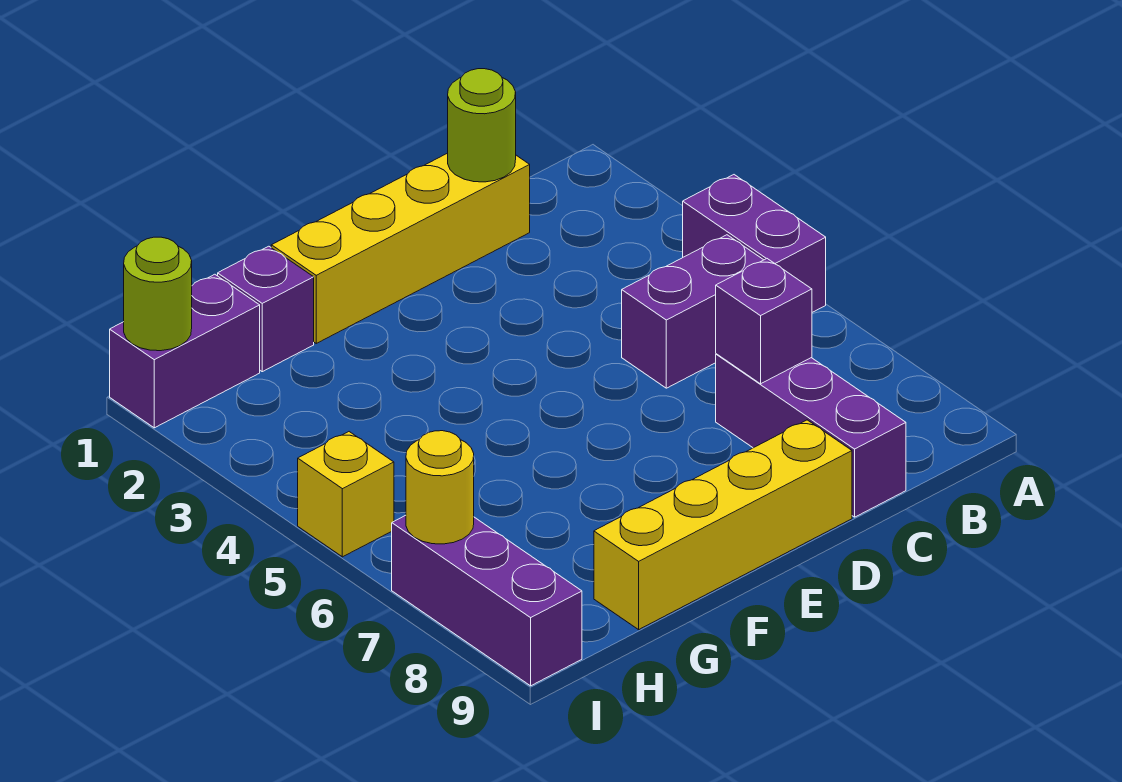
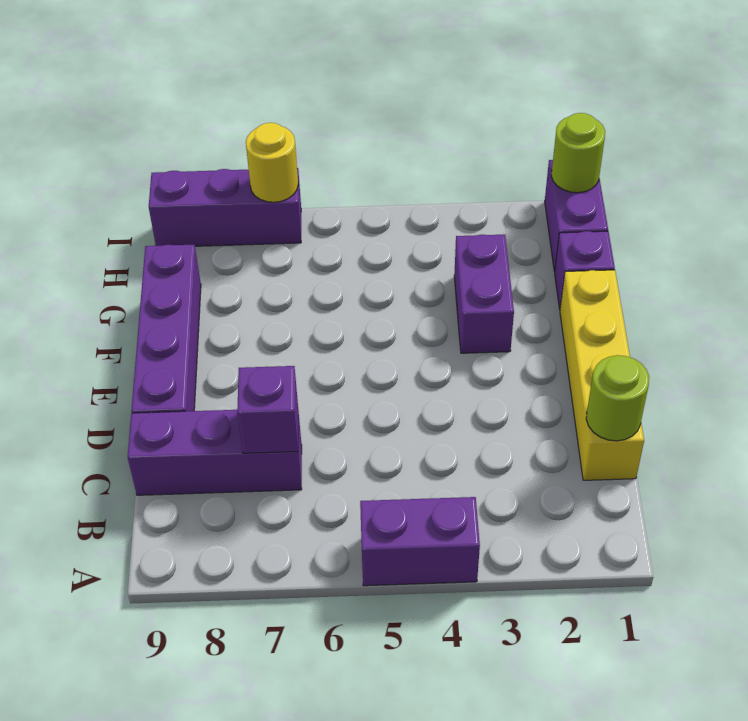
purple 1x2 brick [622,235,763,388] -> purple 1x2 brick moved to [454,235,514,353]
yellow 1x4 brick [594,420,852,630] -> purple 1x4 brick [131,245,201,413]
yellow 1x1 brick [298,432,394,557] -> none

